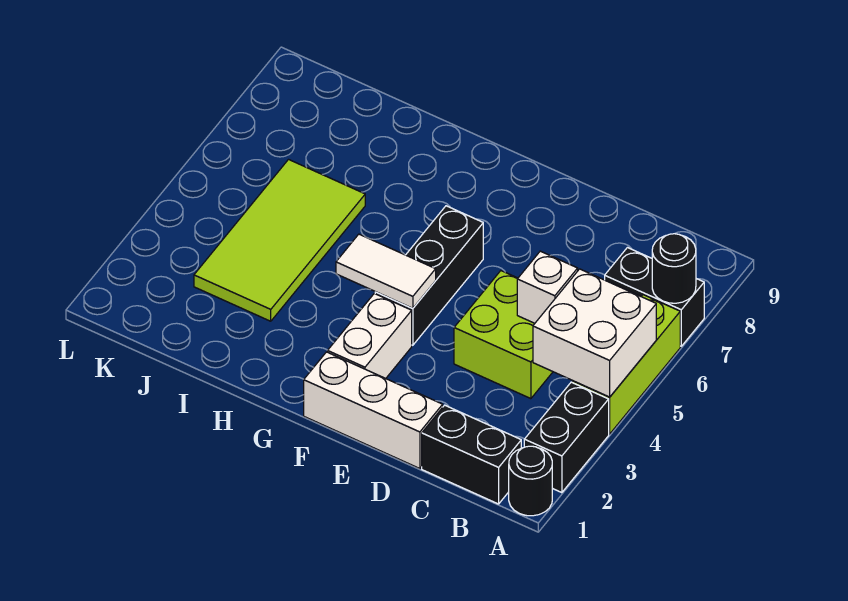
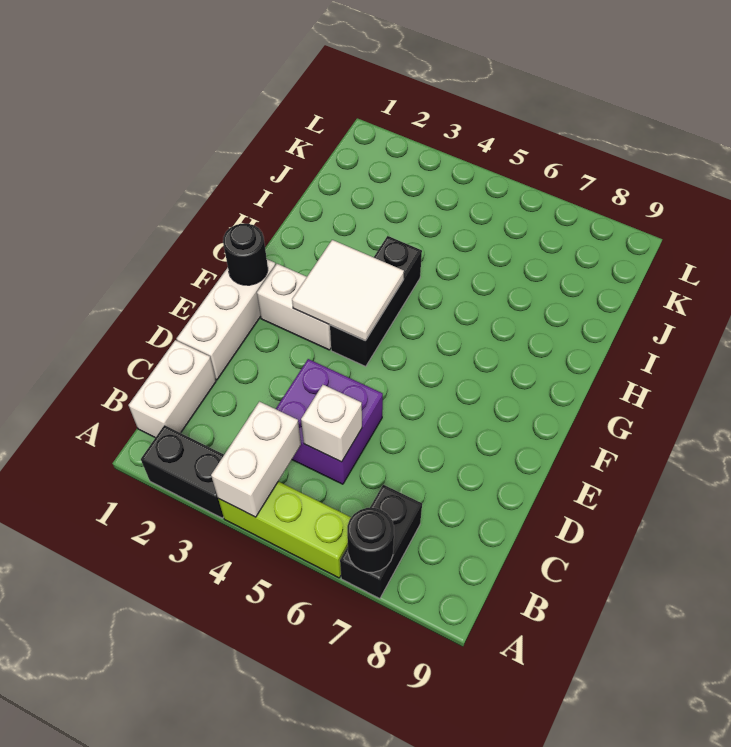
black 1x1 round brick [509,446,552,516] -> black 1x1 round brick moved to [223,224,268,285]
white 2x2 brick [533,269,656,397] -> white 1x2 brick [211,402,301,517]
black 1x2 brick [422,405,521,504] -> white 1x2 brick [129,340,216,438]
lime 2x2 brick [454,271,553,399] -> purple 2x2 brick [276,359,383,484]
black 1x3 brick [375,206,483,345] -> black 1x3 brick turned to [330,236,422,366]
white 1x2 tile [336,234,436,308] -> white 2x2 tile [292,240,404,341]
lime 2x4 tile [194,160,365,321] -> none

